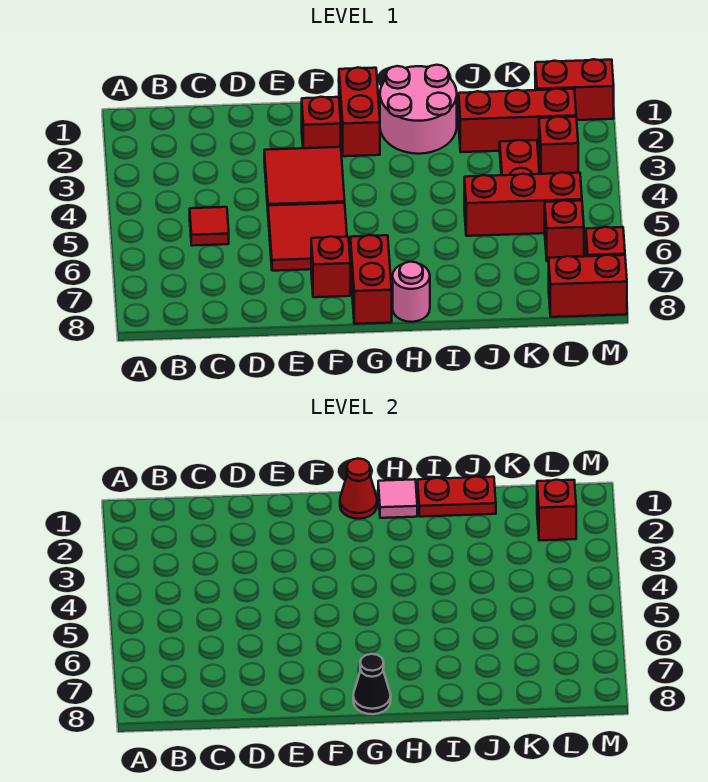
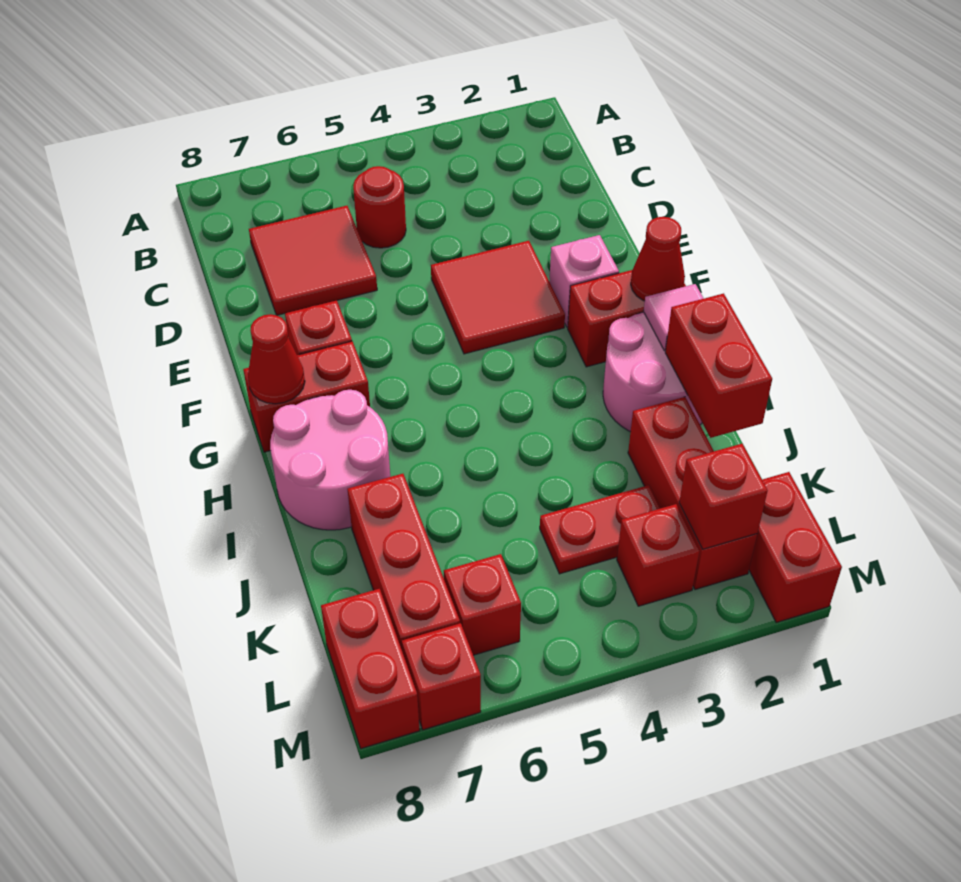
red 1x1 tile [190,207,229,246] -> red 1x1 round brick [353,166,406,248]
red 2x2 tile [268,203,347,271] -> red 2x2 tile moved to [249,206,377,315]
red 1x1 brick [302,97,341,148] -> pink 1x1 brick [549,235,619,327]
black 1x1 cone [353,654,391,714] -> red 1x1 cone [248,314,305,404]
pink 1x1 round brick [393,262,430,322] -> pink 2x2 round brick [270,390,390,530]
red 1x2 plate [417,476,496,517] -> red 1x2 brick [665,293,772,438]
red 1x3 brick [464,172,582,236] -> red 1x3 brick moved to [348,474,460,649]

